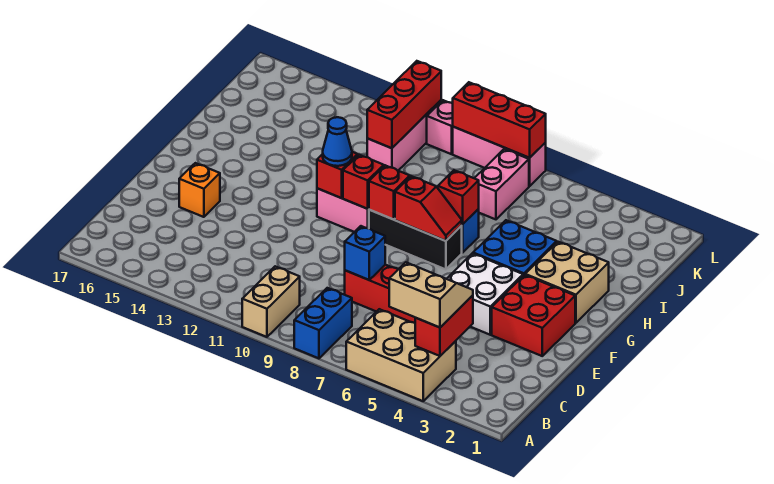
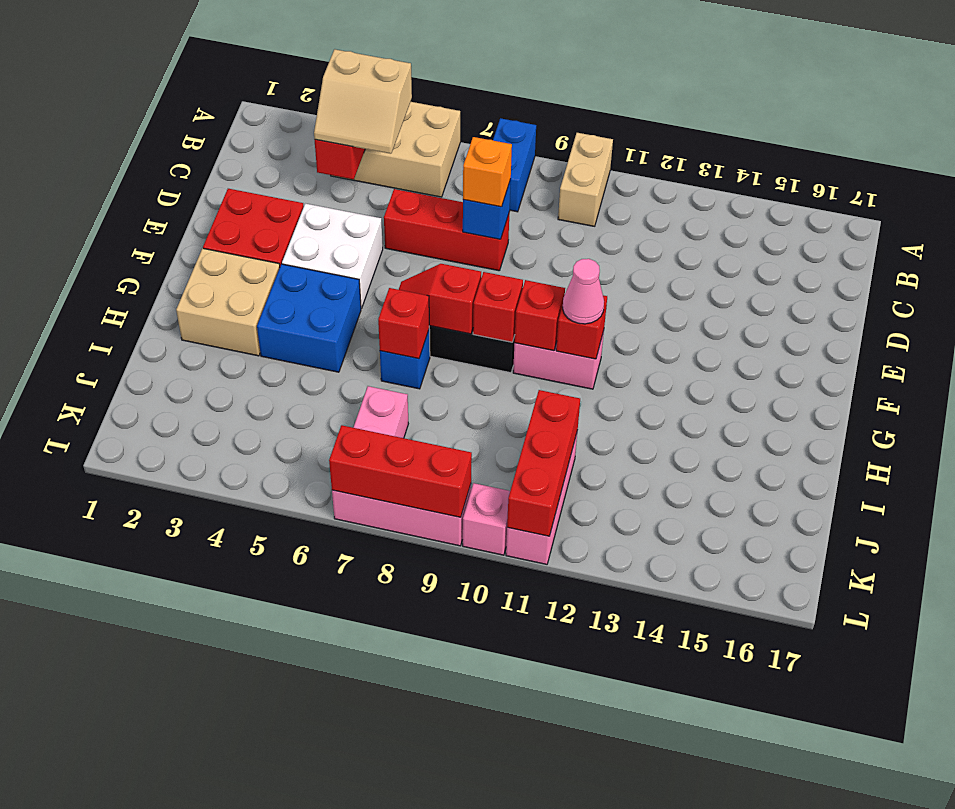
orange 1x1 brick [179,163,220,217] -> orange 1x1 brick moved to [463,137,512,207]
blue 1x1 cone [323,117,352,166] -> pink 1x1 cone [563,259,604,324]

